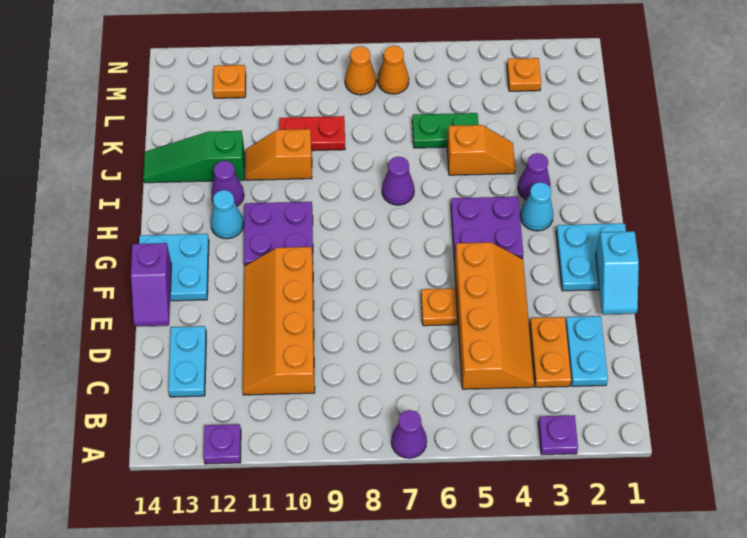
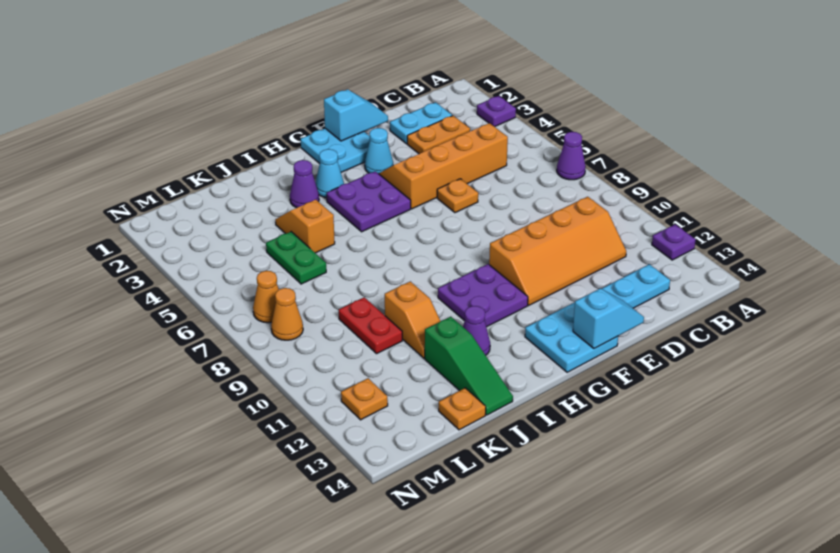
purple 1x2 slope [131,243,172,326] -> cyan 1x2 slope [573,289,644,349]
cyan 1x1 cone [210,190,244,239] -> cyan 1x1 cone moved to [365,128,393,174]
purple 1x1 cone [382,156,414,205] -> none
orange 1x1 plate [507,58,541,91] -> orange 1x1 plate moved to [439,388,486,430]

